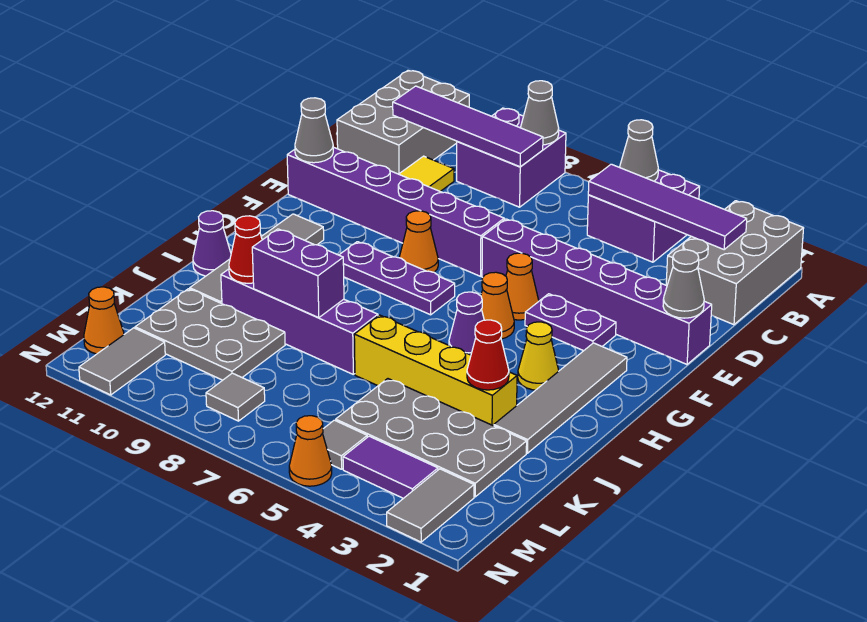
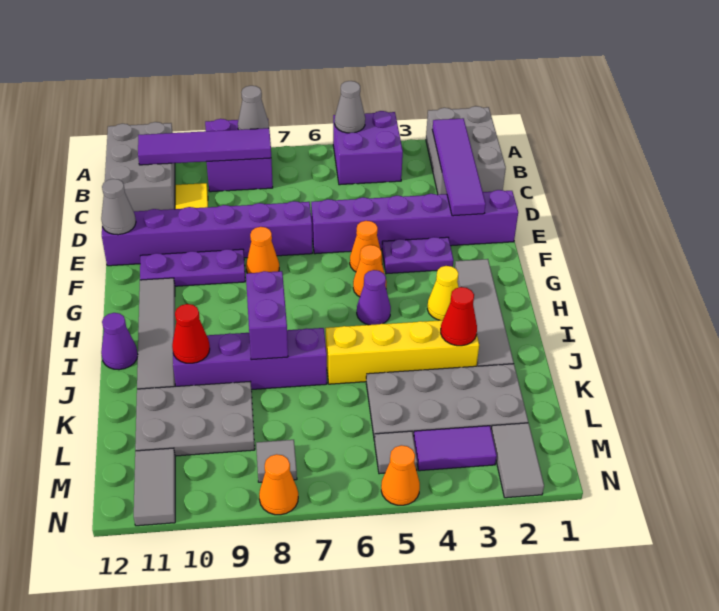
purple 1x4 tile [588,164,747,249] -> purple 1x4 tile turned to [432,118,486,216]
grey 1x1 cone [663,250,704,318] -> none
purple 1x3 plate [339,242,455,315] -> purple 1x3 plate moved to [140,249,245,286]
purple 1x2 brick [252,229,344,318] -> purple 1x2 brick turned to [246,271,288,360]
orange 1x1 cone [84,287,124,354] -> orange 1x1 cone moved to [259,454,298,515]

